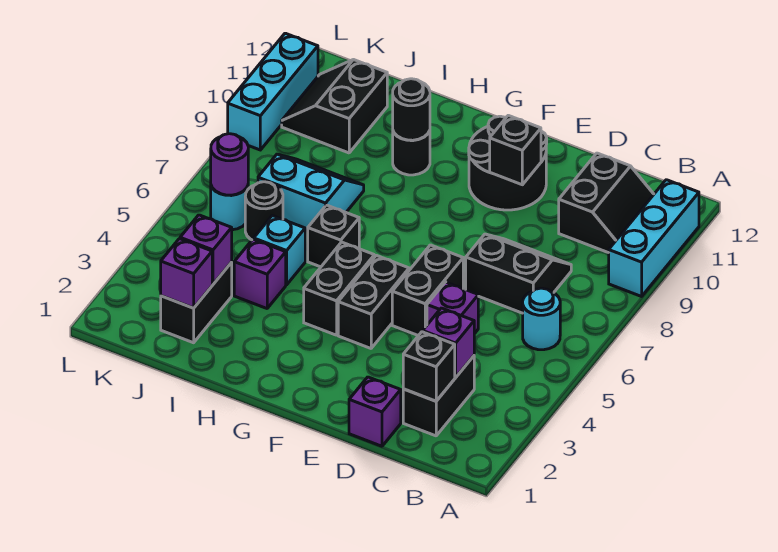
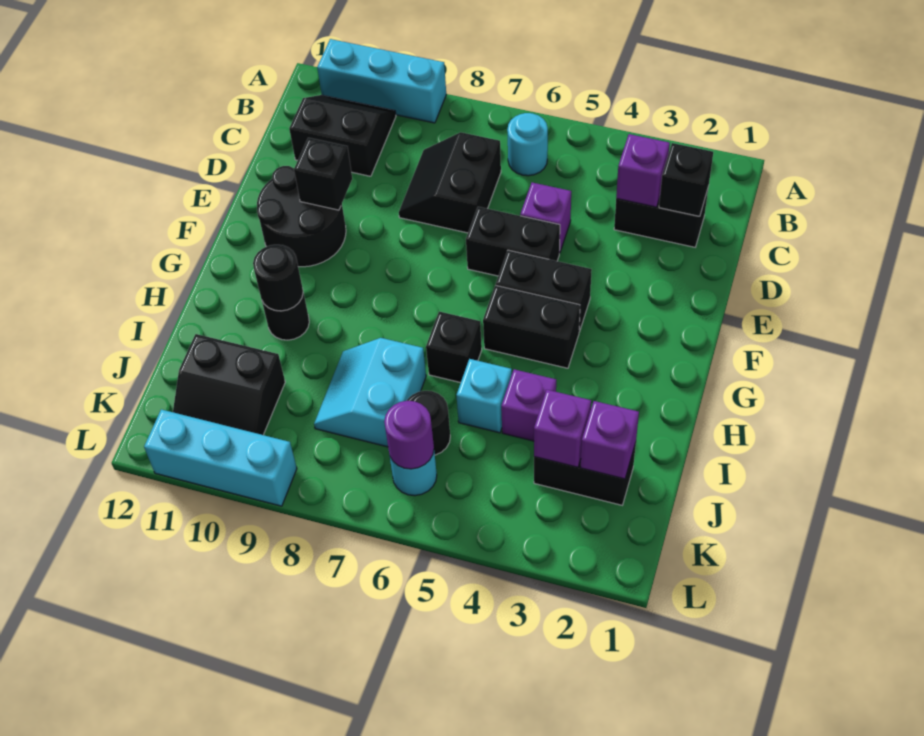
purple 1x1 brick [349,377,401,446] -> none

